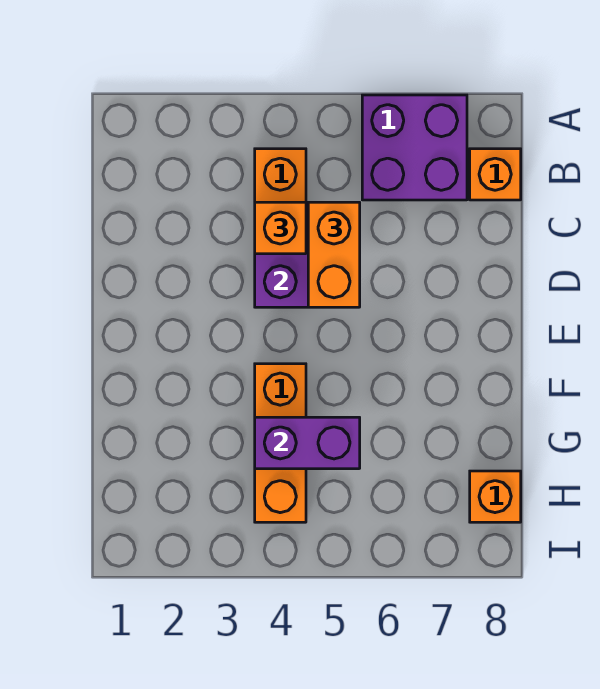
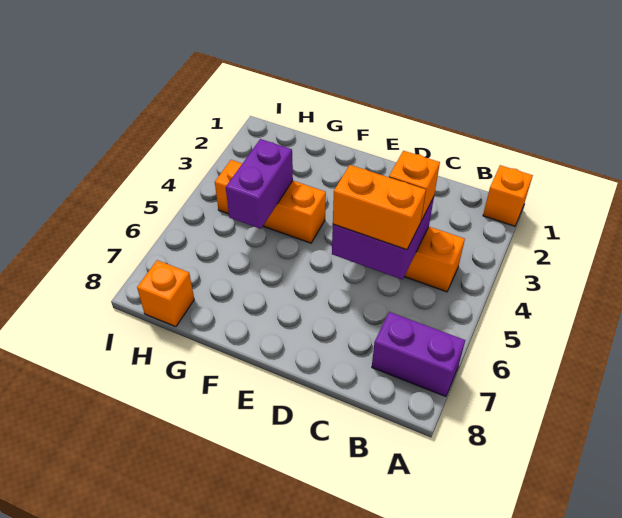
purple 2x2 brick [362,95,467,200] -> purple 1x2 brick [372,312,465,396]
orange 1x1 brick [470,149,521,200] -> orange 1x1 brick moved to [483,165,533,226]

